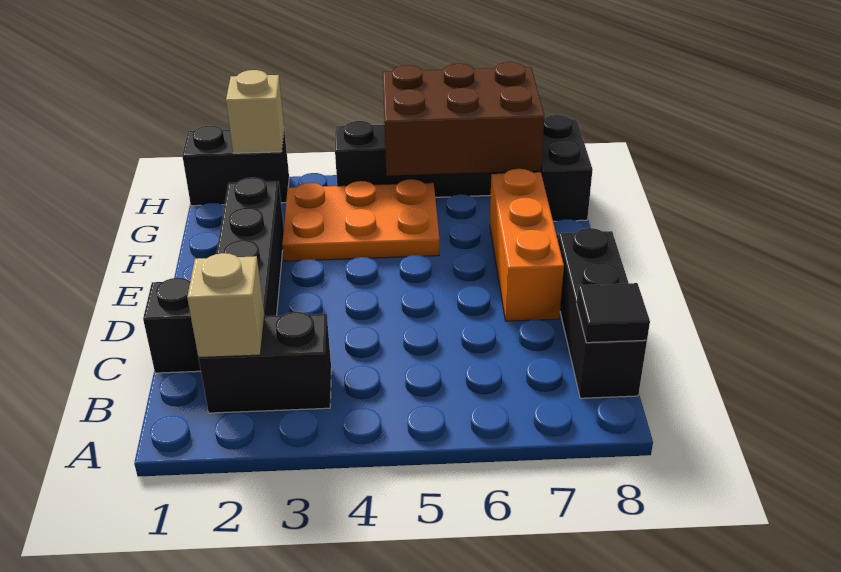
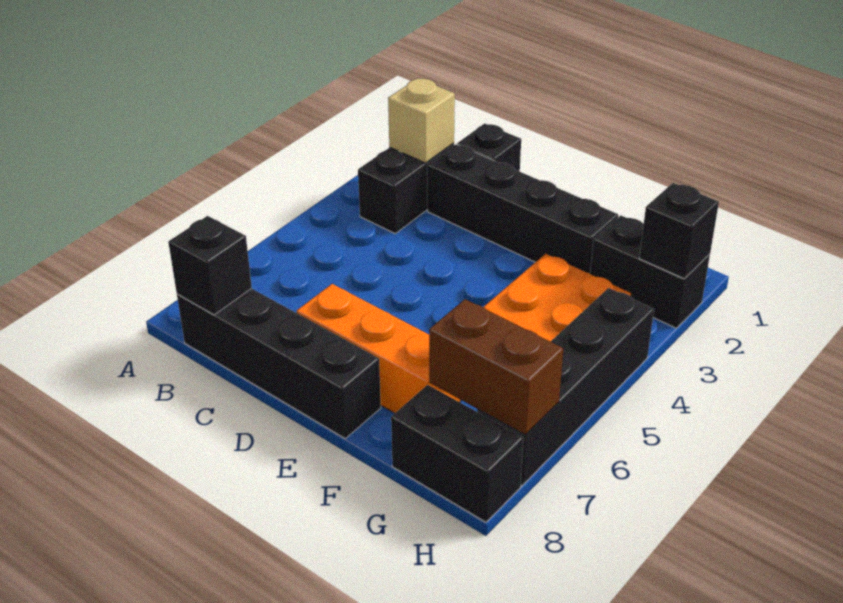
black 1x3 brick [558,228,647,398] -> black 1x4 brick [177,288,381,438]
black 1x1 tile [577,283,650,343] -> black 1x1 brick [168,216,252,315]
brown 2x3 brick [383,62,544,176] -> brown 1x2 brick [429,299,563,435]
black 1x2 brick [182,126,289,206] -> black 1x2 brick turned to [590,215,710,328]
tan 1x1 brick [226,70,284,153] -> black 1x1 brick [639,183,719,279]

